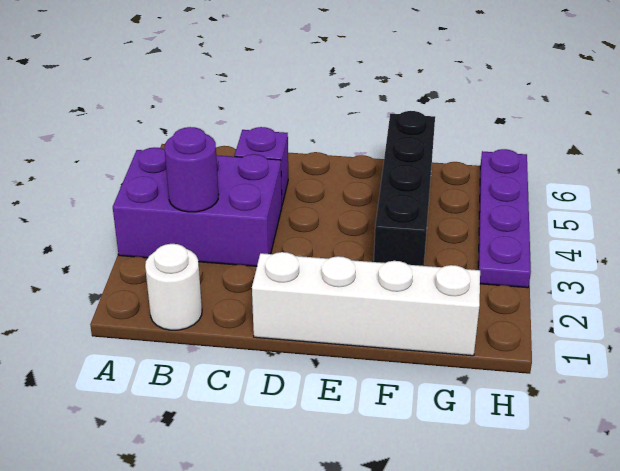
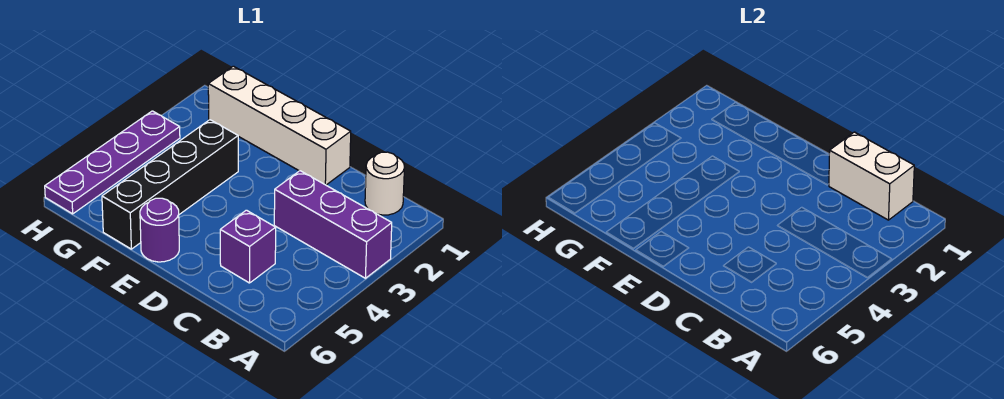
purple 2x3 brick [113,147,282,266] -> purple 1x3 brick [274,171,392,278]
none -> white 1x2 brick [829,132,914,220]
purple 1x1 round brick [164,127,219,212] -> purple 1x1 round brick moved to [140,198,179,262]

